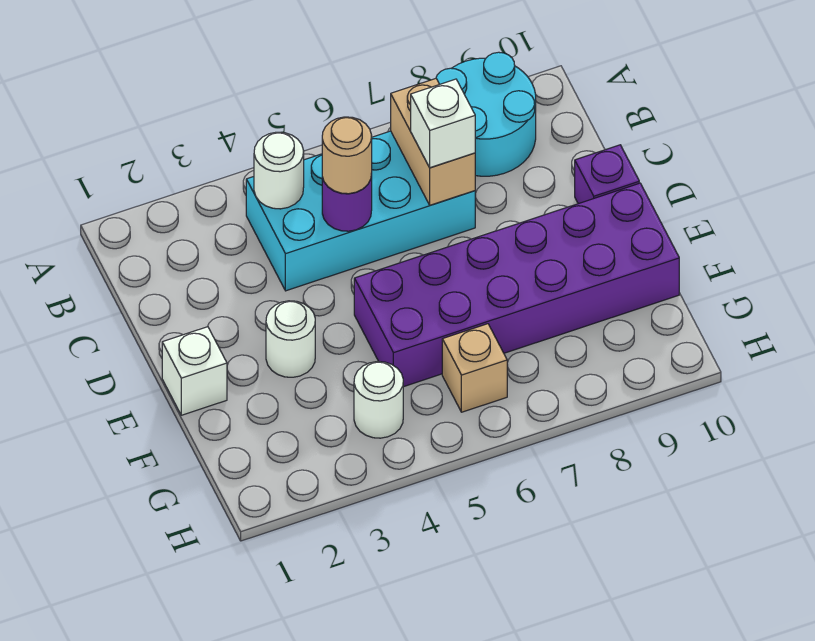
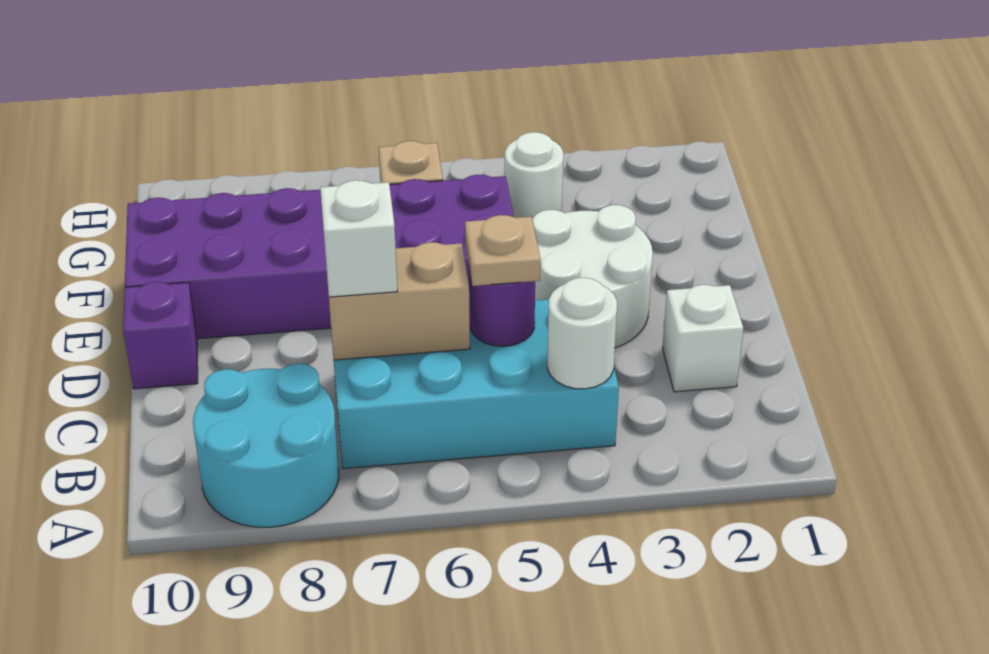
tan 1x2 brick [391,79,475,205] -> tan 1x2 brick turned to [327,242,470,360]
tan 1x1 round brick [322,117,372,194] -> tan 1x1 plate [465,215,541,286]
white 1x1 brick [162,327,227,415] -> white 1x1 brick moved to [662,285,744,392]
white 1x1 round brick [266,301,315,377] -> white 2x2 round brick [532,205,653,348]

